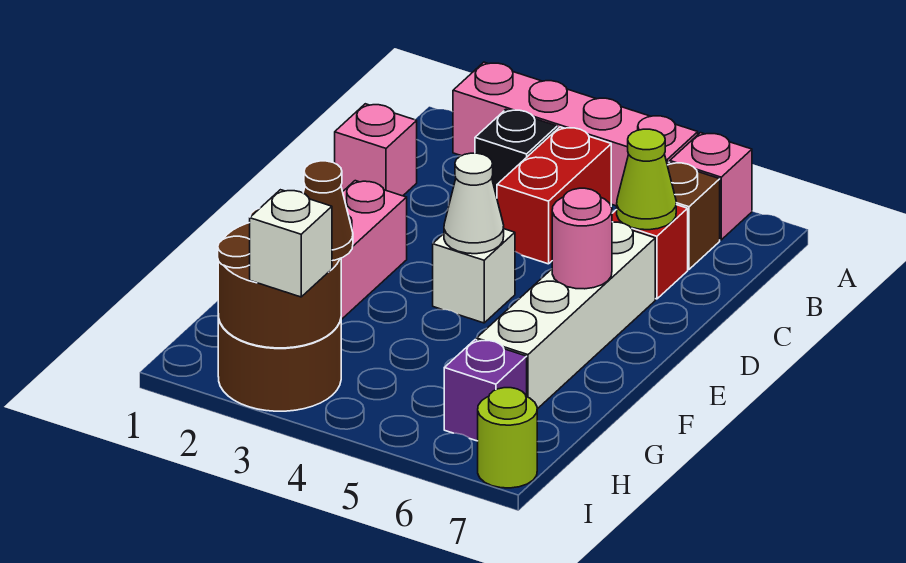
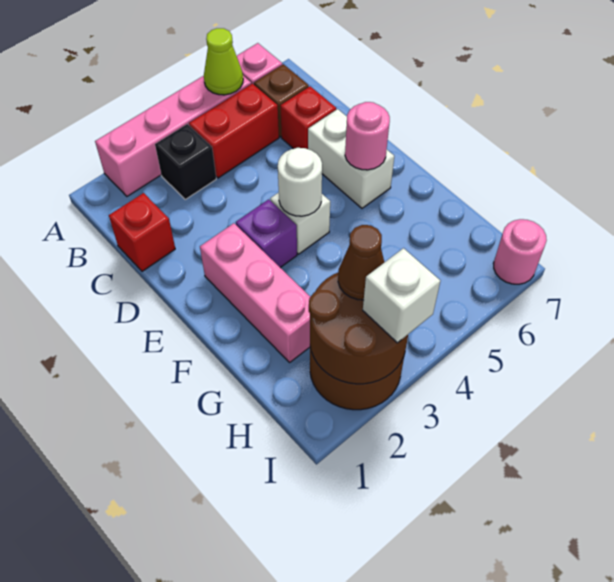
red 1x2 brick [497,127,611,264] -> red 1x2 brick turned to [189,84,279,178]
pink 1x1 brick [335,104,417,196] -> red 1x1 brick [109,193,175,271]
lime 1x1 cone [617,129,676,230] -> lime 1x1 cone moved to [204,28,243,95]
white 1x4 brick [477,222,655,409] -> white 1x2 brick [308,109,394,208]
white 1x1 cone [444,153,504,254] -> white 1x1 round brick [278,148,322,216]
purple 1x1 brick [444,340,527,441] -> purple 1x1 brick moved to [236,199,297,268]
lime 1x1 round brick [478,388,537,488] -> pink 1x1 round brick [493,219,547,284]

